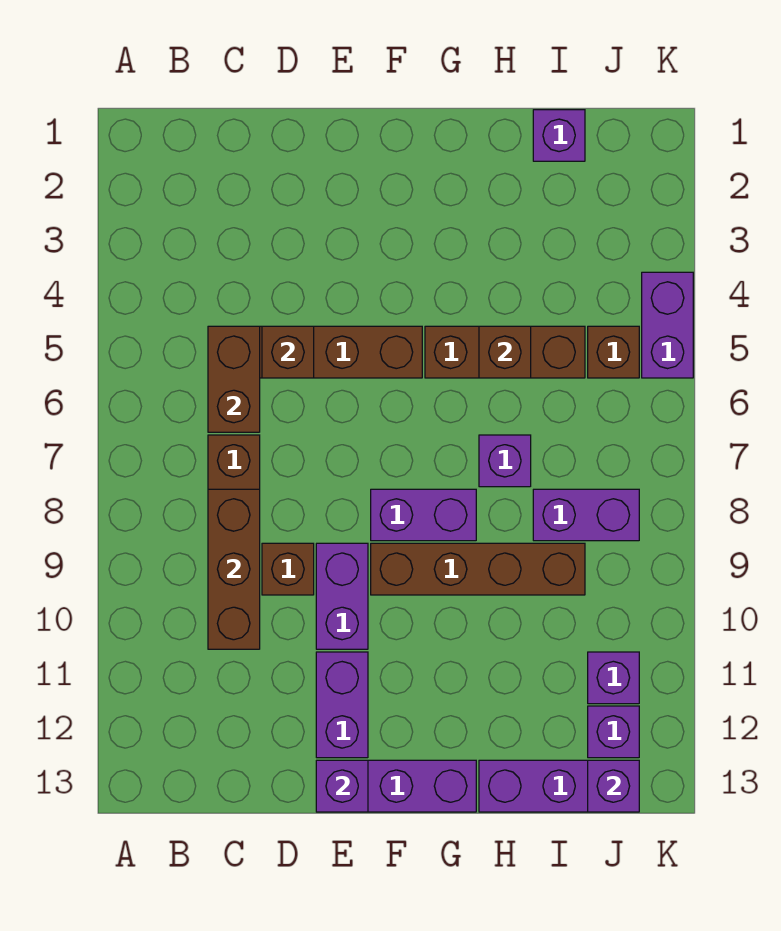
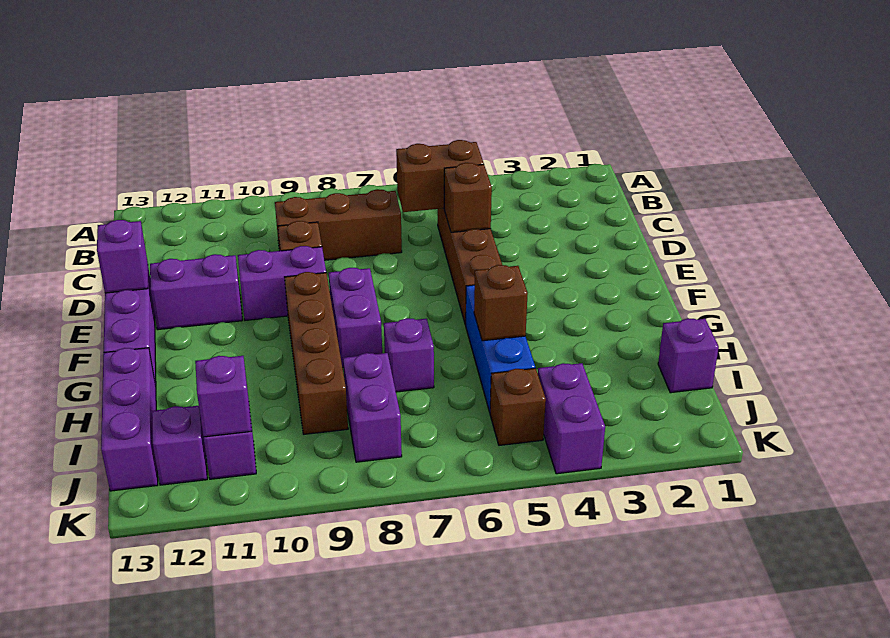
brown 1x3 brick [208,489,260,649] -> none
brown 1x3 brick [425,326,585,378] -> blue 1x3 brick [466,285,535,412]
purple 1x1 brick [588,760,639,812] -> purple 1x1 brick moved to [195,356,251,437]
purple 1x2 brick [642,272,693,378] -> purple 1x2 brick turned to [538,363,605,474]

